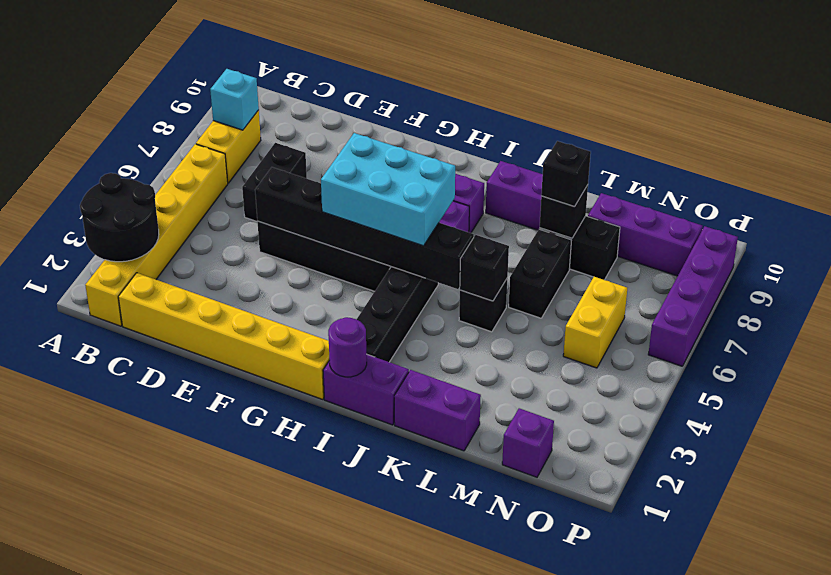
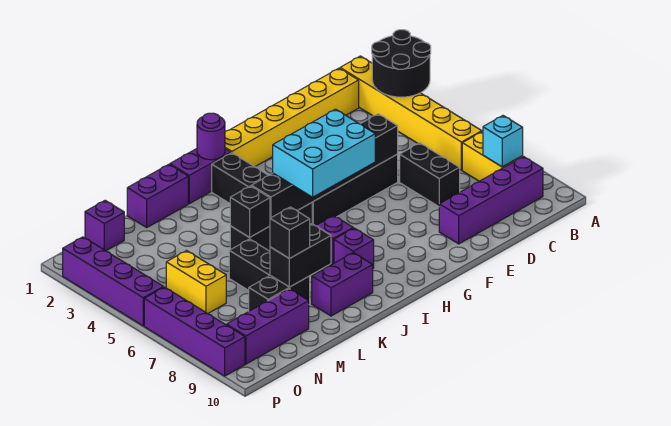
none -> purple 1x4 brick [439,157,543,244]
black 1x1 brick [540,185,588,238] -> black 1x2 brick [270,224,331,287]
none -> purple 1x4 brick [63,237,163,326]

